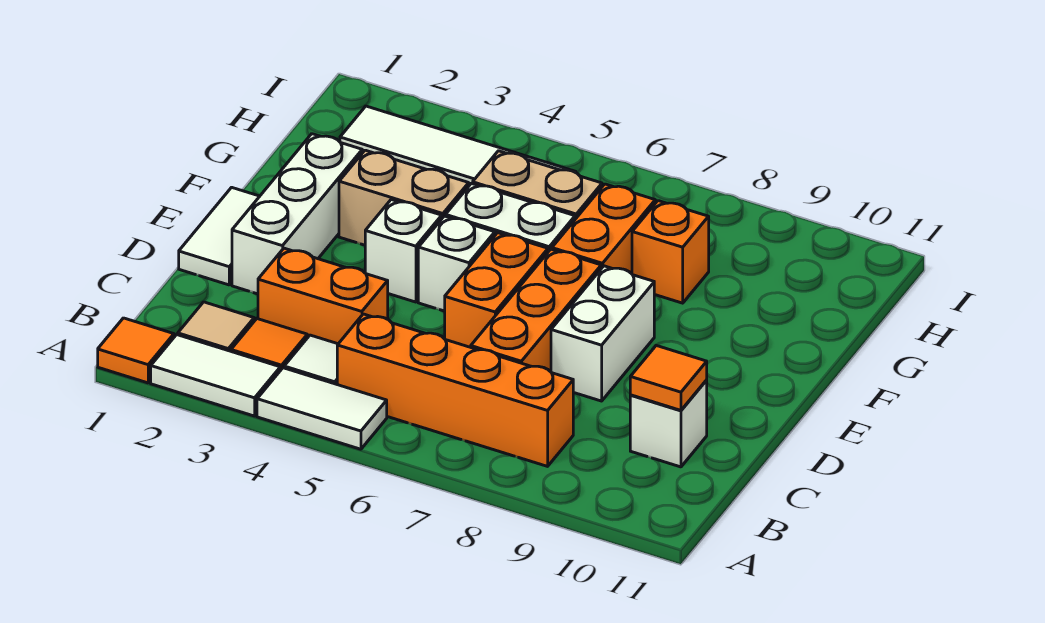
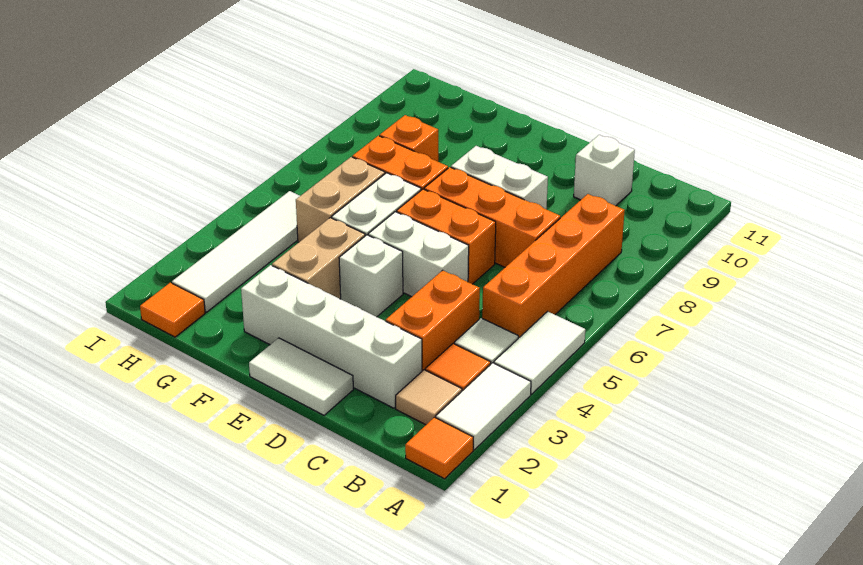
orange 1x1 tile [630,346,707,410] -> orange 1x1 tile moved to [140,283,205,337]
white 1x3 brick [232,134,362,294] -> white 1x4 brick [241,265,422,408]
white 1x1 brick [418,216,495,311] -> white 1x2 brick [368,212,469,297]

